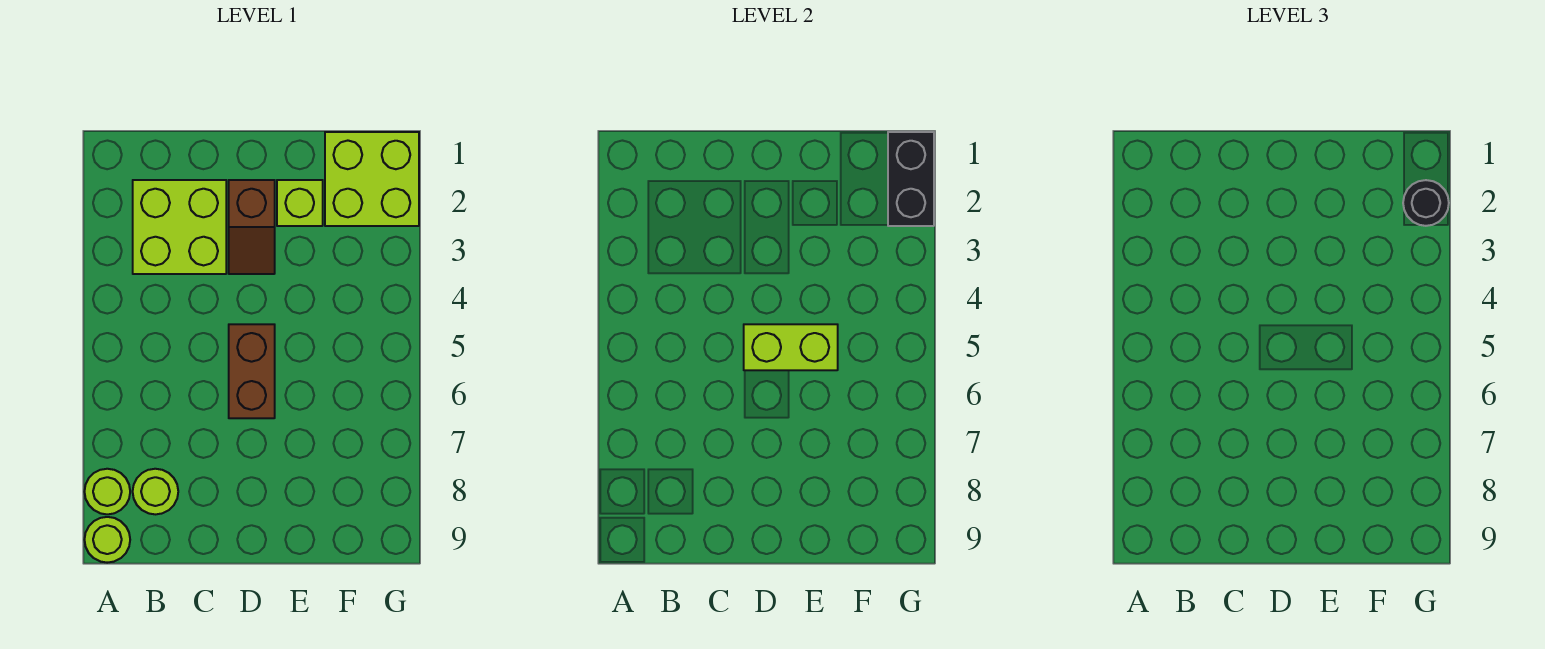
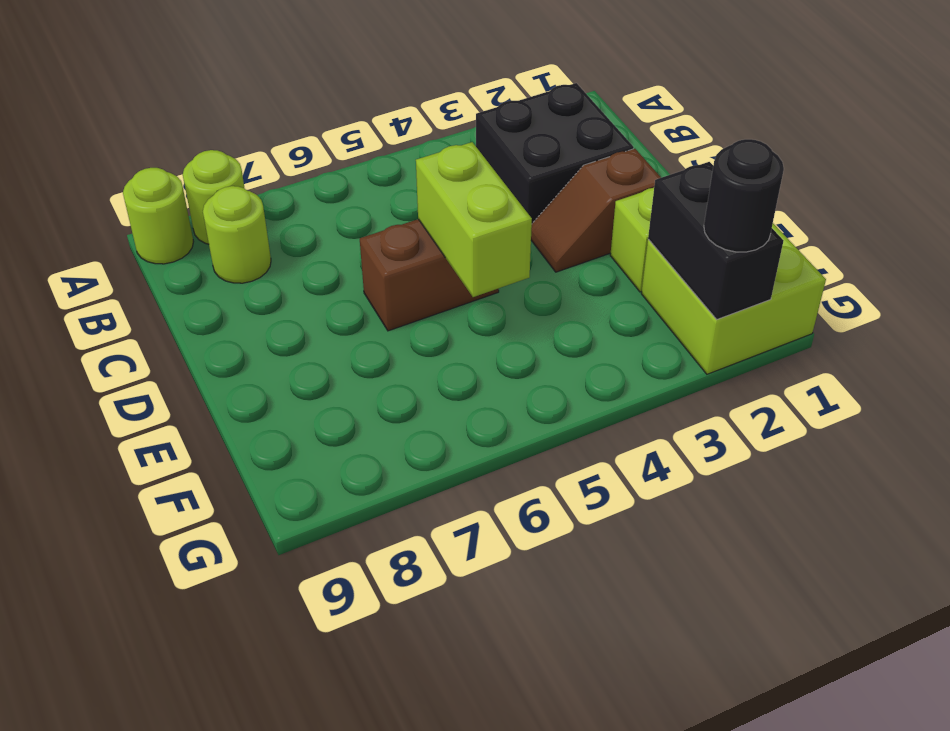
lime 2x2 brick [133,180,226,274] -> black 2x2 brick [476,83,634,223]
black 1x2 brick [888,132,934,226] -> black 1x2 brick turned to [648,162,783,319]

